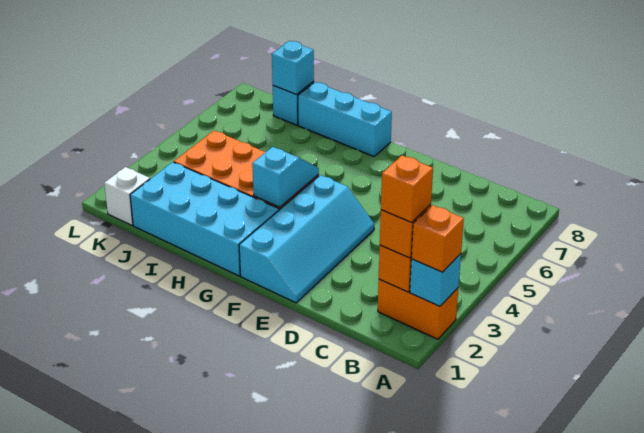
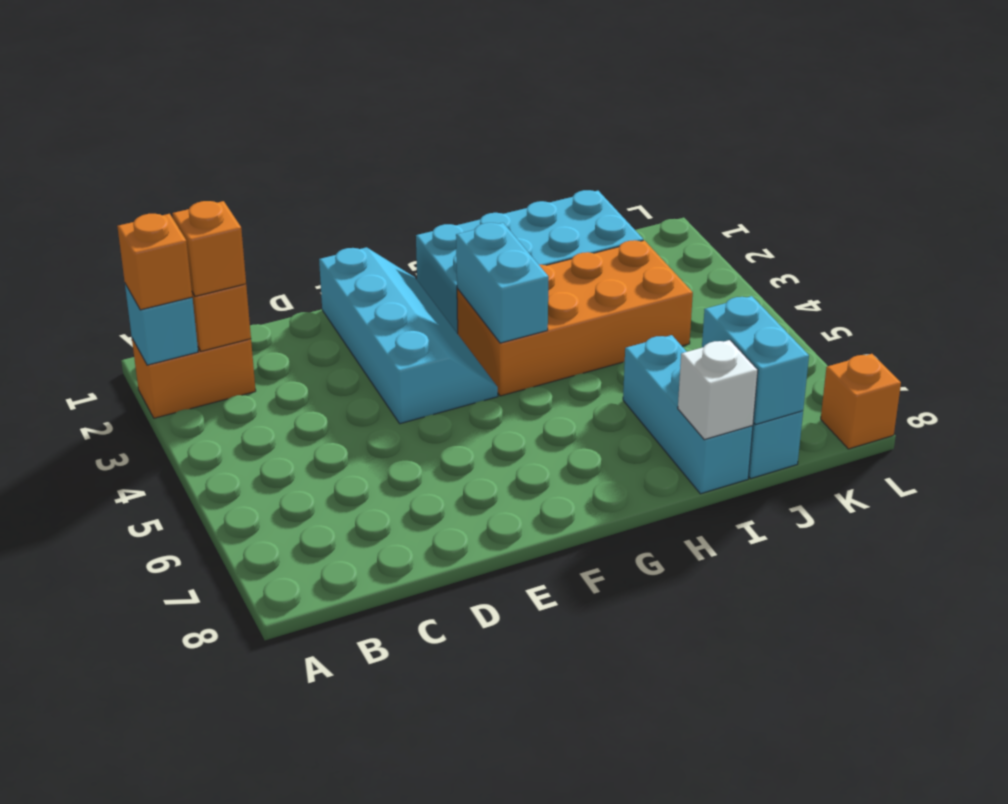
orange 1x1 brick [381,155,433,223] -> orange 1x1 brick moved to [821,354,901,449]
cyan 2x4 slope [239,175,374,303] -> cyan 2x4 slope turned to [319,247,498,424]
cyan 1x2 slope [252,147,319,207] -> cyan 1x2 brick [456,223,549,343]
cyan 1x3 brick [298,82,392,156] -> cyan 1x3 brick turned to [623,335,753,494]
cyan 1x1 brick [272,41,314,95] -> cyan 1x2 brick [702,296,809,425]
white 1x1 brick [104,167,150,225] -> white 1x1 brick moved to [678,340,758,440]

